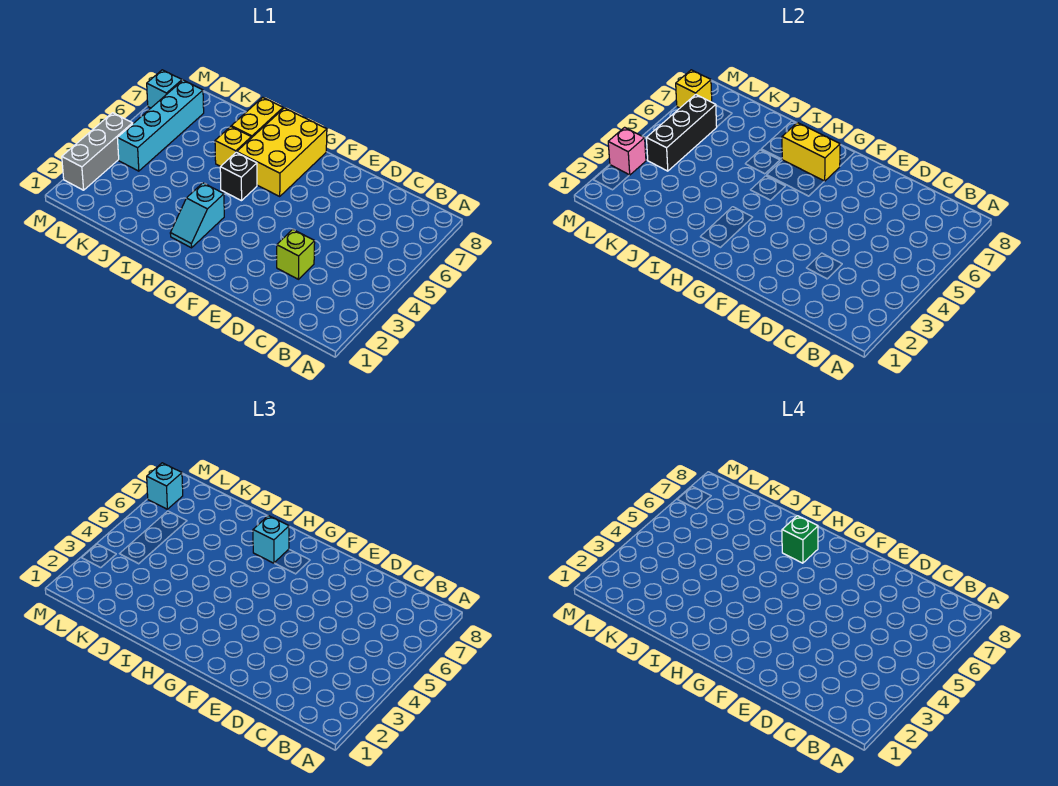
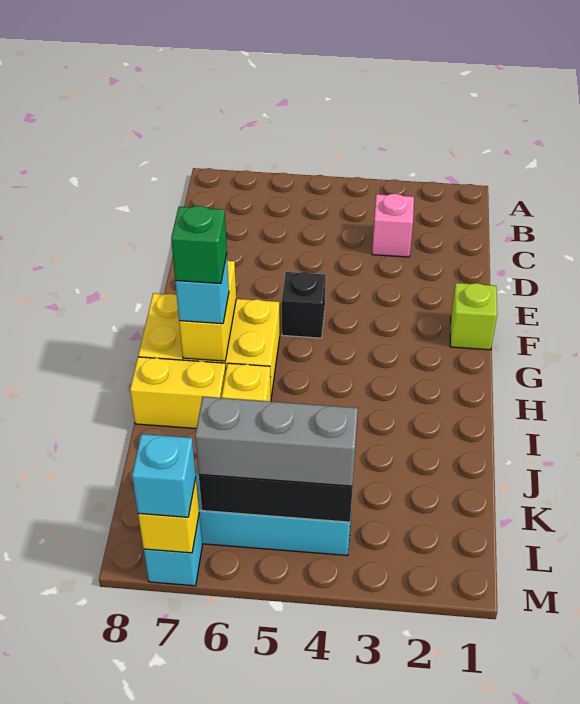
lime 1x1 brick [277,229,315,279] -> lime 1x1 brick moved to [450,283,497,350]
cyan 1x2 slope [170,183,224,248] -> none
black 1x1 brick [220,152,257,201] -> black 1x1 brick moved to [282,272,326,338]
grey 1x3 brick [62,113,133,190] -> grey 1x3 brick moved to [195,397,358,486]
pink 1x1 brick [608,127,646,175] -> pink 1x1 brick moved to [372,194,414,257]

